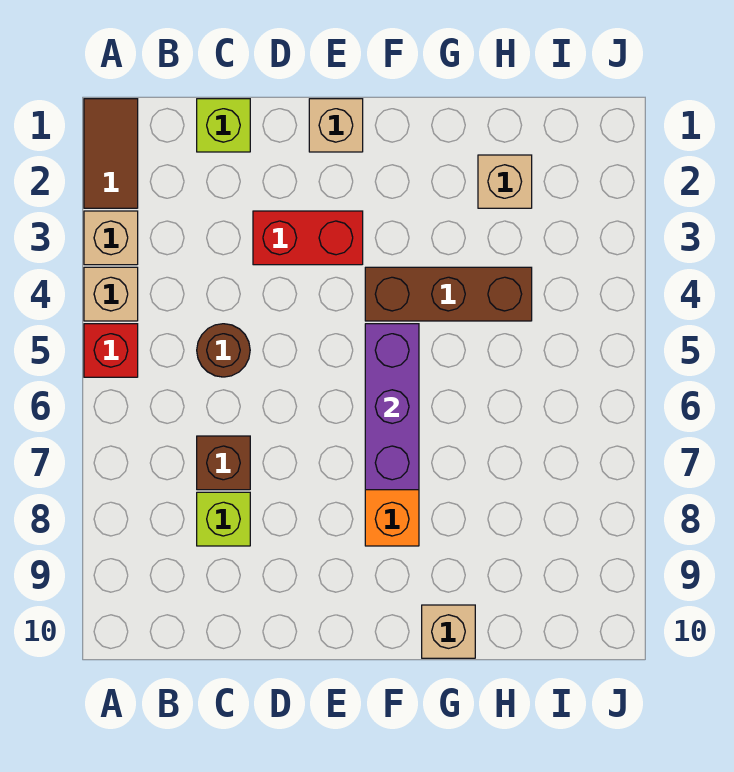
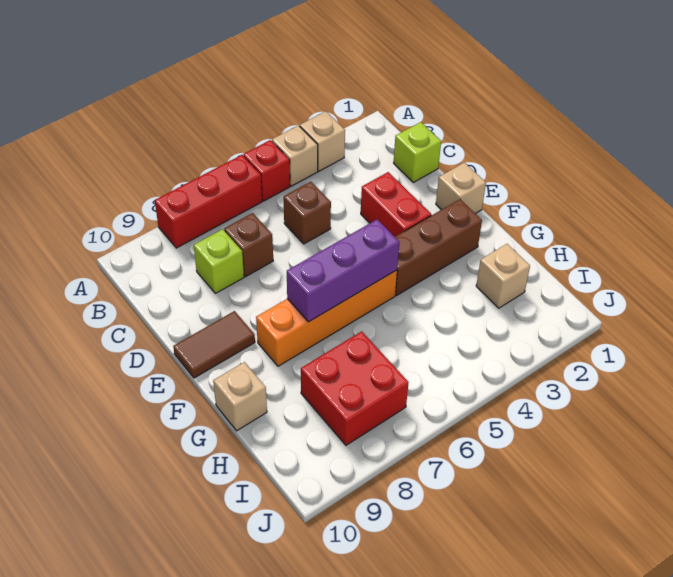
brown 1x2 tile [84,99,138,208] -> brown 1x2 tile moved to [173,311,255,378]
none -> red 1x3 brick [155,155,262,248]
brown 1x1 round brick [197,324,250,377] -> brown 1x1 brick [284,182,331,244]
brown 1x3 brick [365,267,532,321] -> brown 1x3 brick turned to [395,199,482,295]
none -> red 2x2 brick [301,331,409,445]

